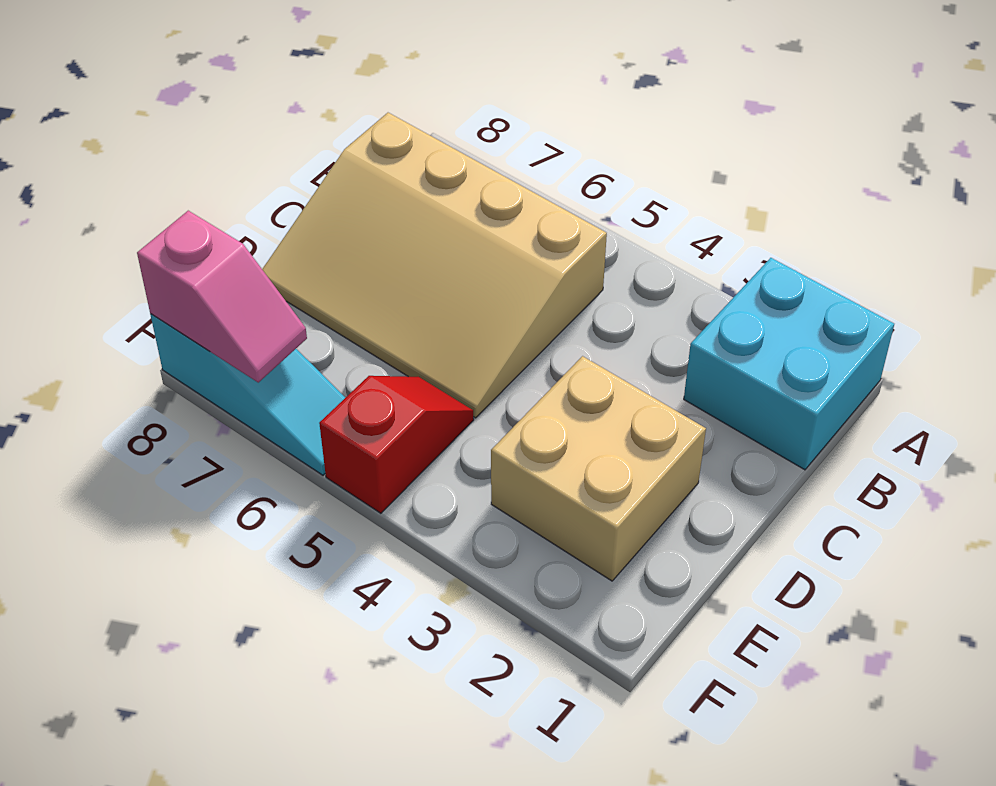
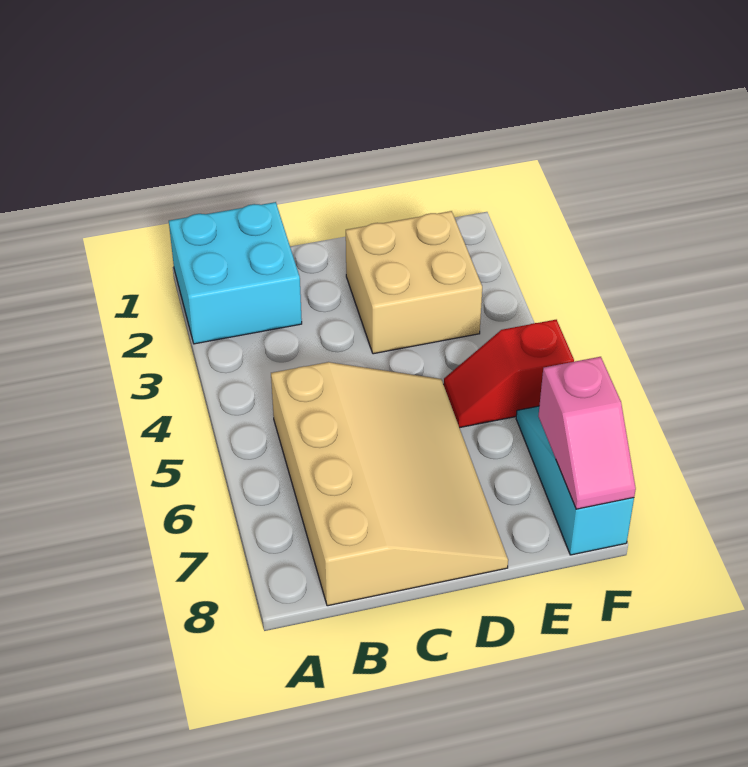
pink 1x2 slope [137,211,307,382] -> pink 1x2 slope turned to [538,357,636,509]

